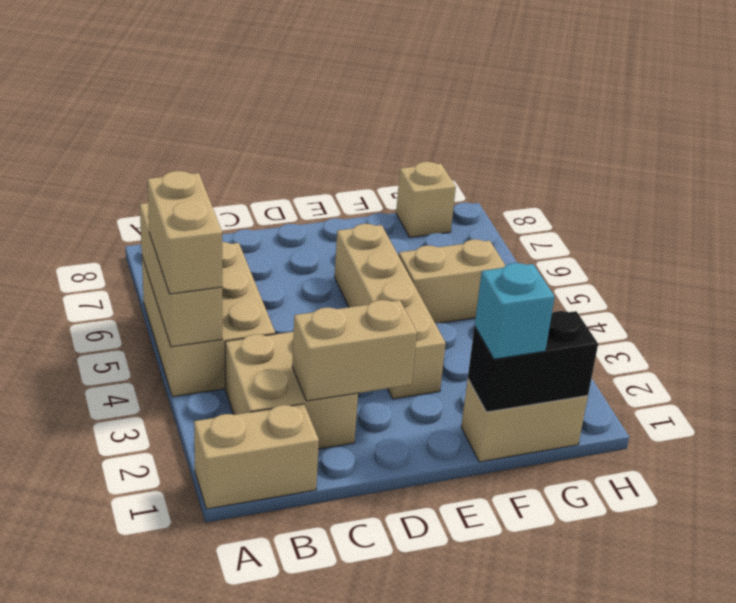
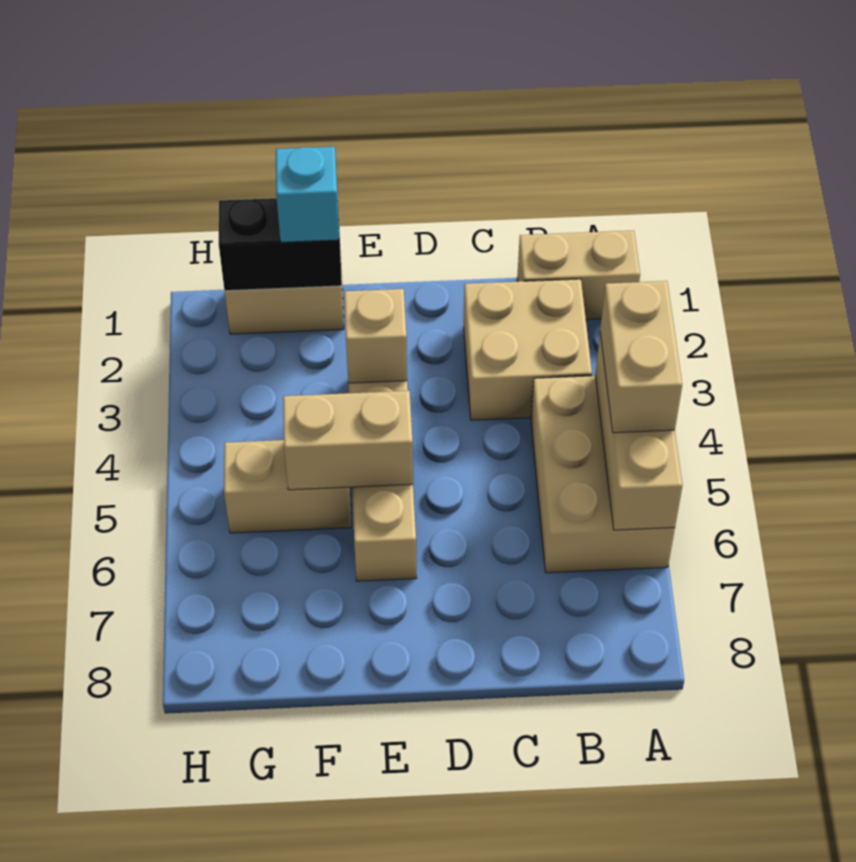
tan 1x2 brick [292,300,417,401] -> tan 1x2 brick moved to [283,391,413,490]
tan 1x1 brick [396,162,456,237] -> tan 1x1 brick moved to [344,289,407,383]

